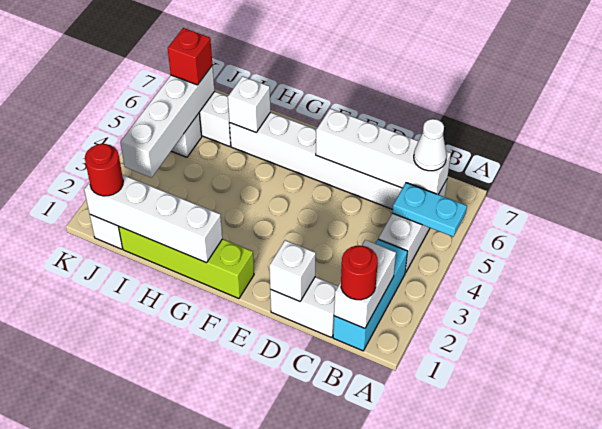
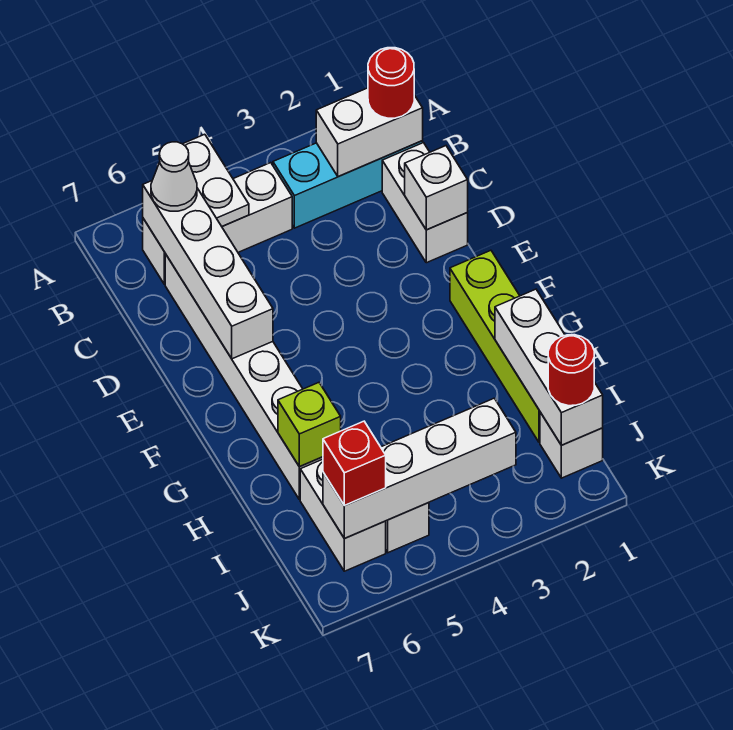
cyan 1x2 plate [392,183,467,237] -> white 1x2 plate [183,134,249,226]
white 1x4 brick [84,175,222,263] -> white 1x3 brick [495,289,603,445]
white 1x1 brick [228,76,270,132] -> lime 1x1 brick [278,383,341,467]

